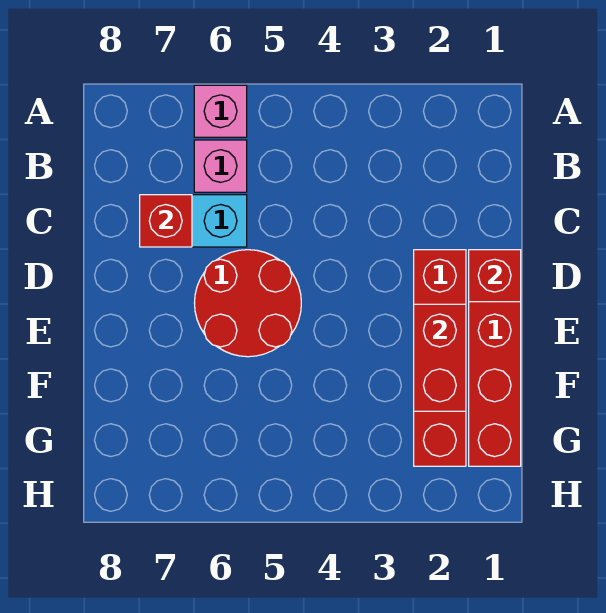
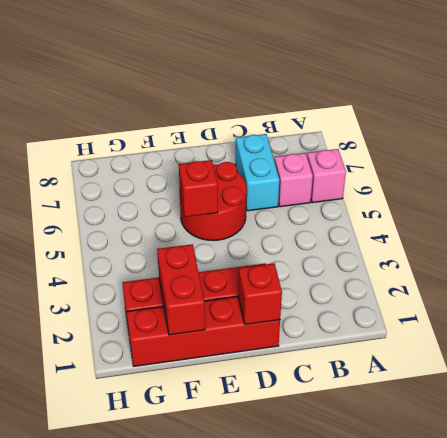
red 1x1 brick [140,195,192,247] -> red 1x1 brick moved to [179,160,218,217]
red 1x2 brick [414,304,466,411] -> red 1x2 brick turned to [157,244,205,335]

